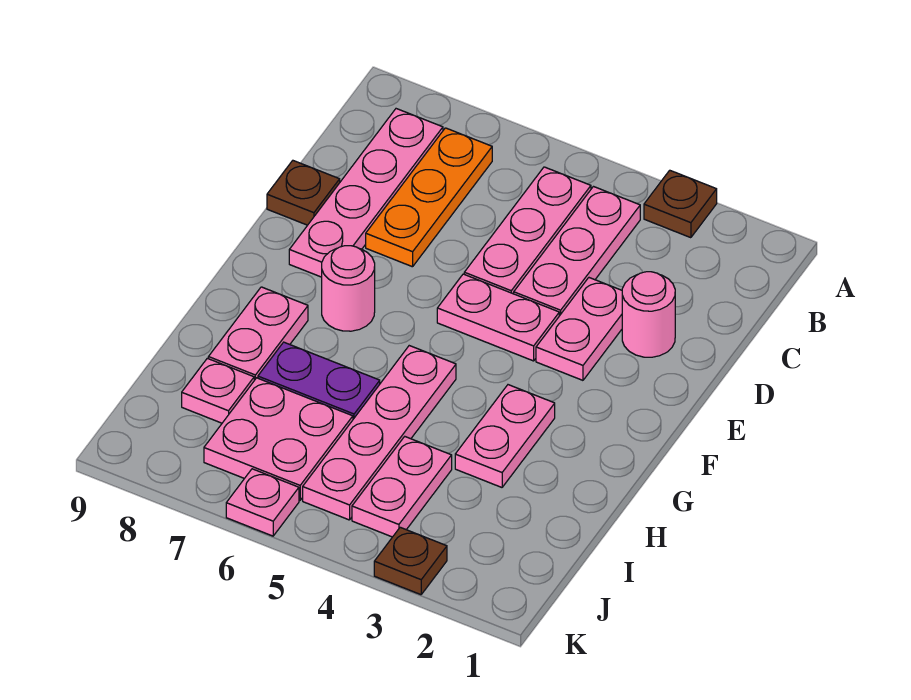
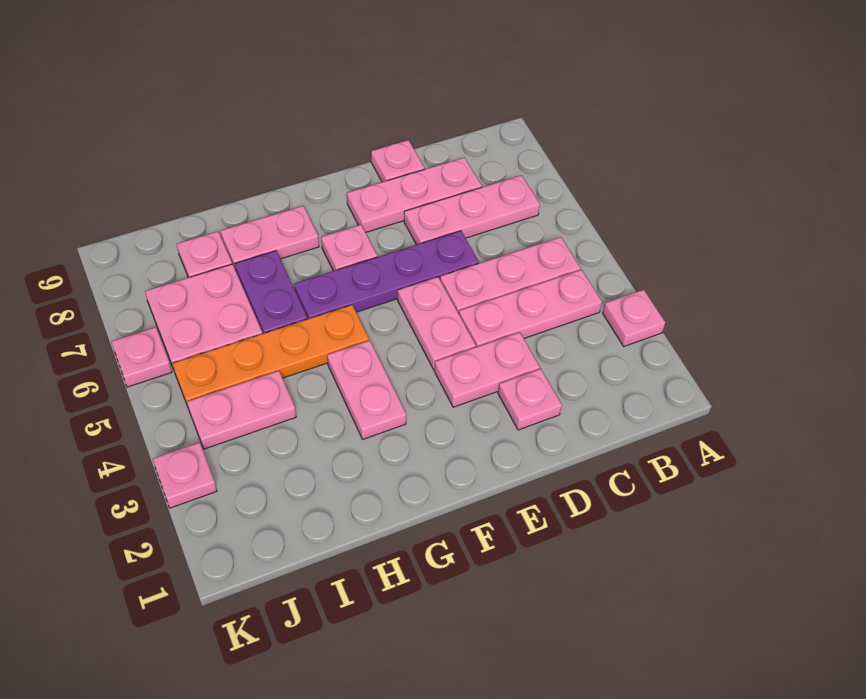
brown 1x1 plate [644,170,717,238] -> pink 1x1 plate [603,290,665,346]
orange 1x3 plate [366,128,492,267] -> pink 1x3 plate [404,175,540,245]
pink 1x4 plate [289,109,443,277] -> pink 1x3 plate [347,158,482,233]
pink 1x1 round brick [622,272,675,357] -> pink 1x1 plate [498,369,562,430]
none -> purple 1x4 plate [294,231,479,319]
brown 1x1 plate [267,161,340,225] -> pink 1x1 plate [371,140,425,182]
pink 1x1 round brick [322,246,375,331] -> pink 1x1 plate [321,225,377,271]
pink 1x2 plate [455,385,555,487] -> pink 1x2 plate turned to [327,340,406,439]
pink 1x4 plate [303,346,456,520] -> orange 1x4 plate [172,305,369,409]
brown 1x1 plate [374,527,447,595] -> pink 1x1 plate [153,442,217,508]

